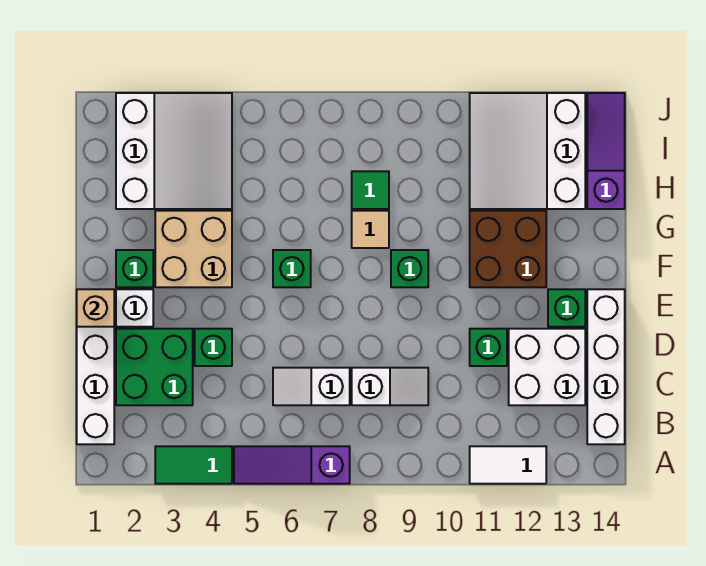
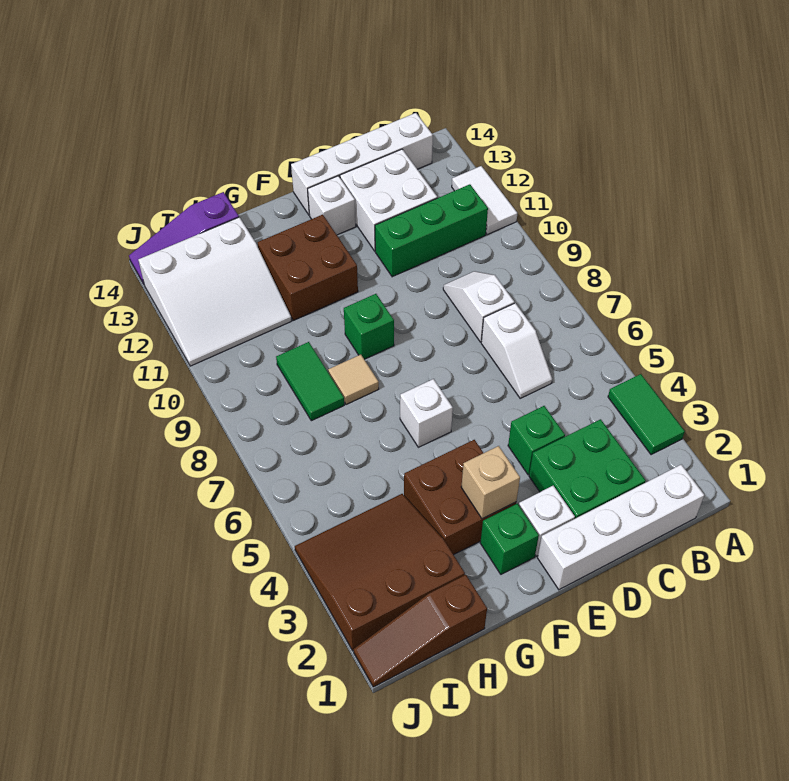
purple 1x3 slope [234,446,350,484] -> none
green 1x1 brick [470,329,507,366] -> green 1x3 brick [375,184,488,277]
tan 1x1 brick [77,289,114,327] -> tan 1x1 brick moved to [461,446,520,519]
green 1x1 brick [548,289,585,327] -> white 1x1 brick [308,176,356,235]
tan 2x2 brick [155,211,232,287] -> brown 2x2 brick [404,440,516,555]
green 1x1 brick [273,250,311,287] -> white 1x1 brick [400,379,453,447]
none -> brown 1x3 slope [353,575,487,687]
white 3x3 slope [116,93,232,209] -> brown 3x3 slope [295,494,465,651]
green 1x1 tile [352,171,389,209] -> green 1x2 tile [276,342,344,421]

